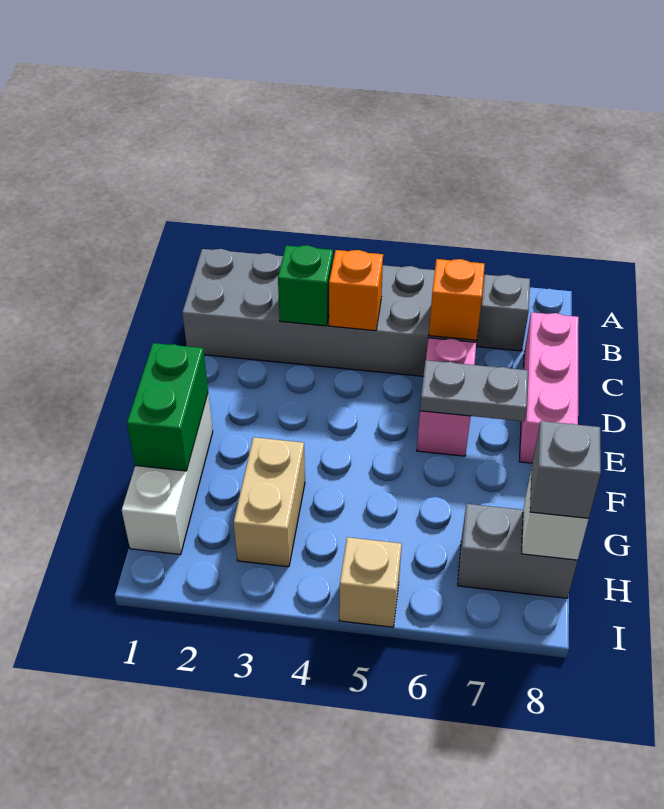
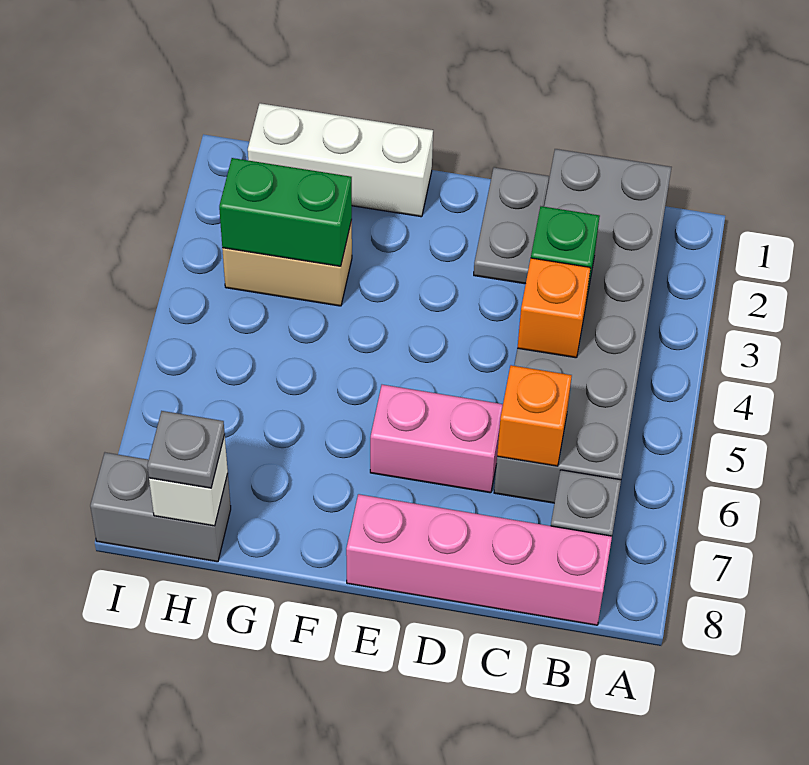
pink 1x3 brick [519,312,579,463] -> pink 1x4 brick [346,494,612,625]
grey 1x2 plate [420,360,528,421] -> grey 1x2 plate moved to [474,168,549,284]
green 1x2 brick [127,343,208,471] -> green 1x2 brick moved to [219,158,352,266]
grey 1x2 brick [458,504,578,598] -> grey 1x2 brick turned to [90,453,231,562]
grey 1x1 brick [530,421,601,518] -> grey 1x1 plate [147,411,225,488]
tan 1x1 brick [339,537,402,627] -> none

